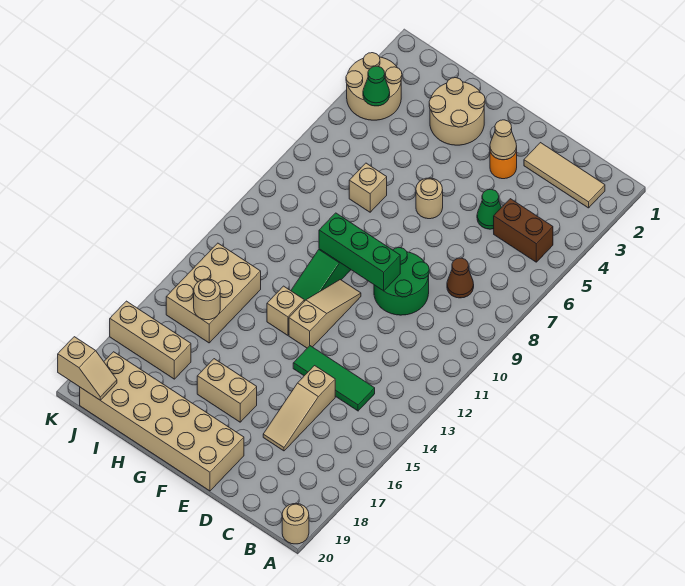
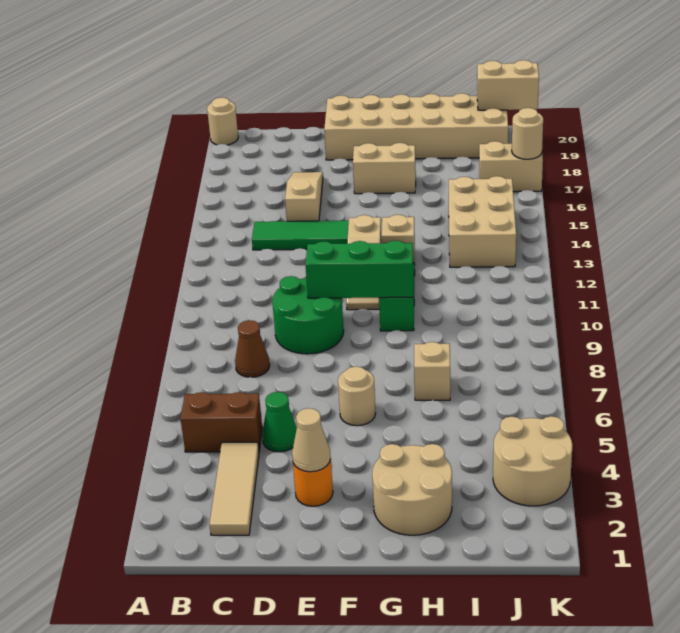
tan 1x3 tile [524,143,605,208] -> tan 1x3 tile turned to [210,442,259,535]
tan 1x1 round brick [194,279,220,320] -> tan 1x1 round brick moved to [512,108,543,159]
tan 1x3 brick [110,301,191,379] -> tan 1x2 brick [479,141,543,192]
green 1x1 cone [363,66,390,106] -> none
tan 1x2 slope [58,337,117,400] -> tan 1x2 brick [477,60,539,110]

